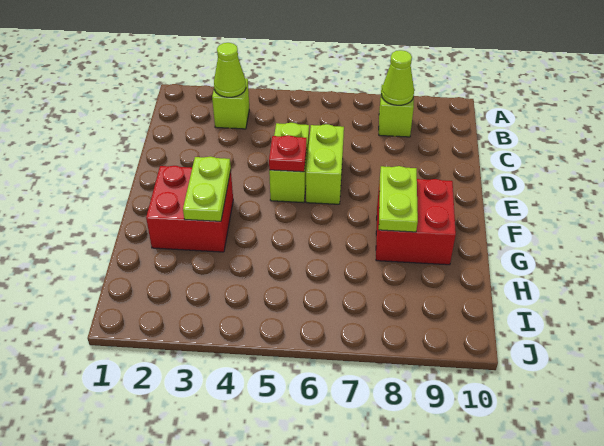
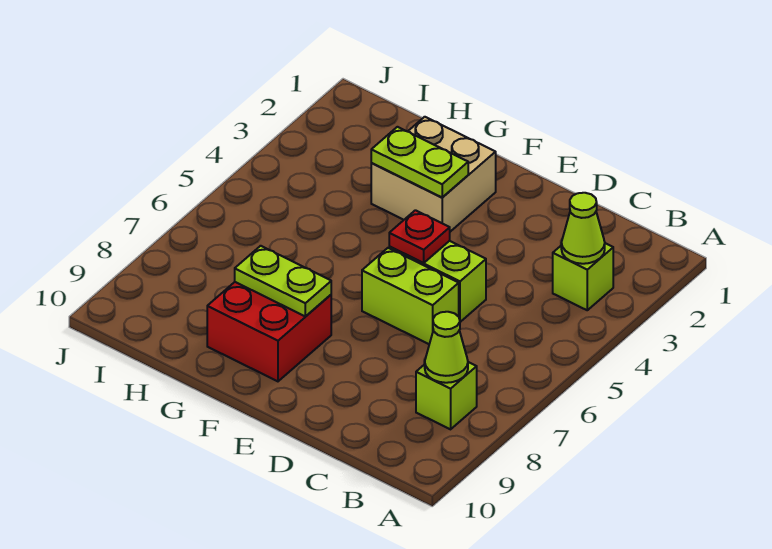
red 2x2 brick [146,166,233,252] -> tan 2x2 brick [371,117,496,232]

